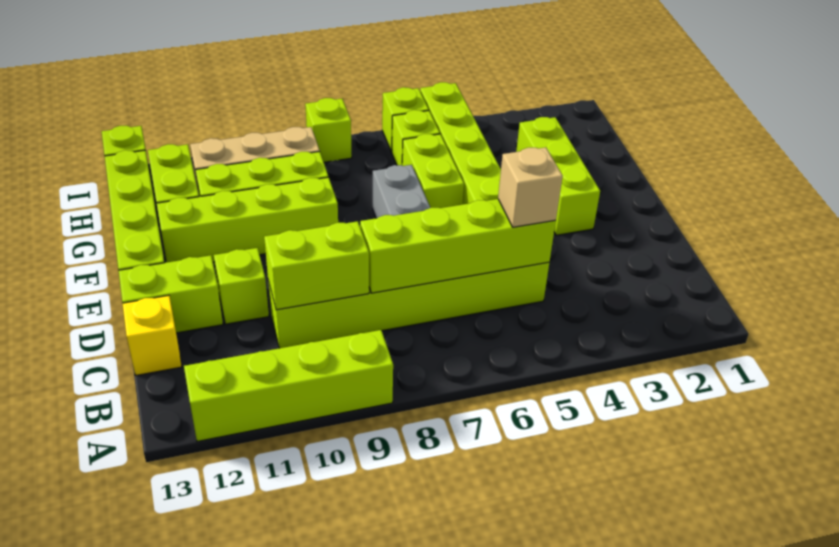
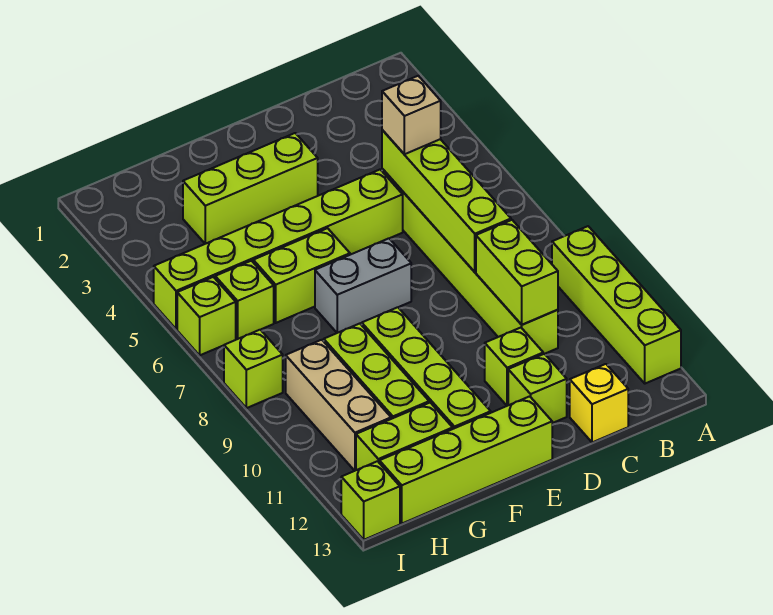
lime 1x2 brick [119,255,223,333] -> lime 1x1 brick [508,354,567,423]

